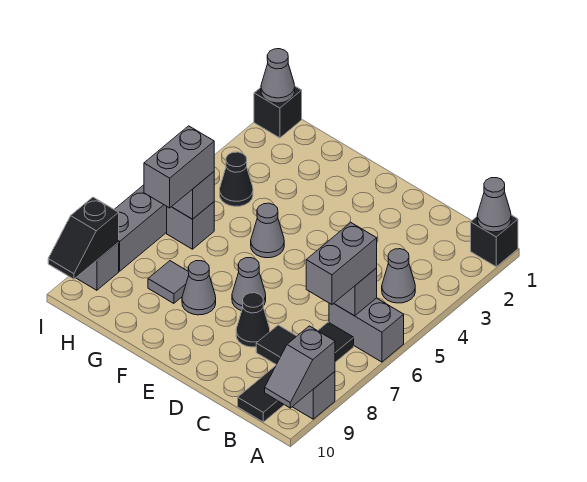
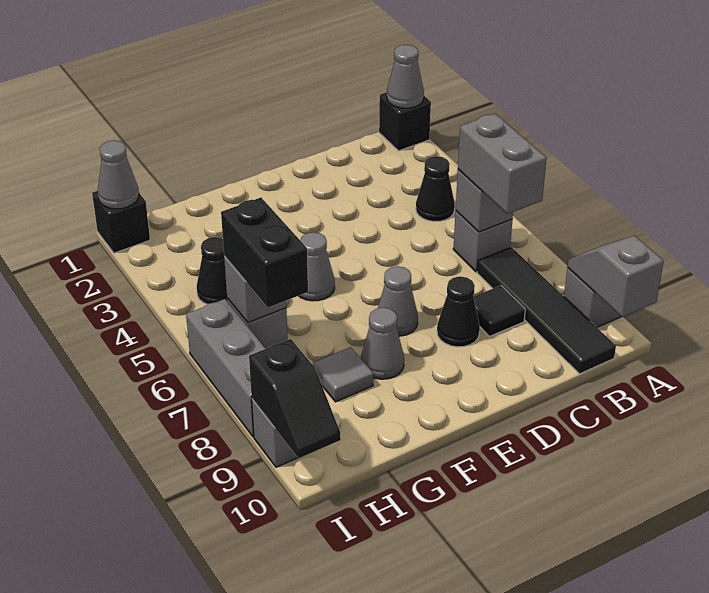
grey 1x2 brick [329,298,404,362] -> grey 1x1 brick [453,211,513,272]
grey 1x2 slope [265,326,335,408] -> grey 1x2 slope turned to [568,236,664,317]
grey 1x1 cone [382,249,415,303] -> black 1x1 cone [416,156,455,222]
grey 1x2 brick [144,126,214,208] -> black 1x2 brick [221,198,308,308]

